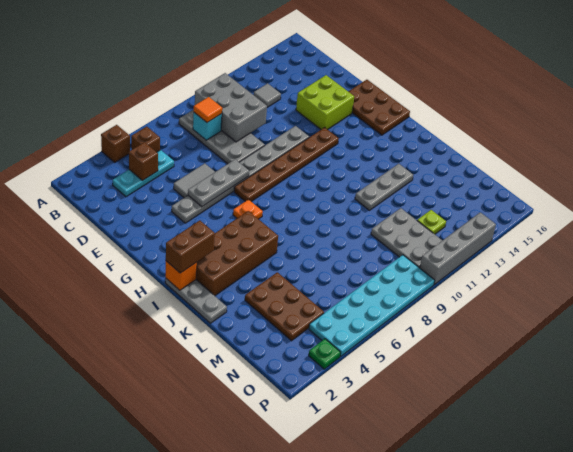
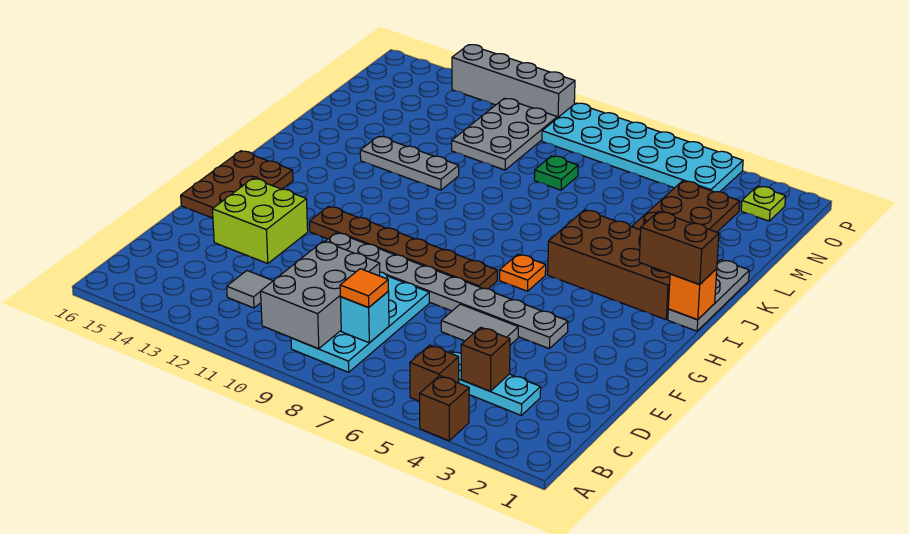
grey 2x4 plate [179,110,265,164] -> cyan 2x4 plate [291,272,429,372]
grey 1x3 plate [188,159,249,207] -> none
lime 1x1 plate [417,210,446,234] -> lime 1x1 plate moved to [741,186,786,221]
green 1x1 plate [309,339,341,369] -> green 1x1 plate moved to [534,156,578,190]

